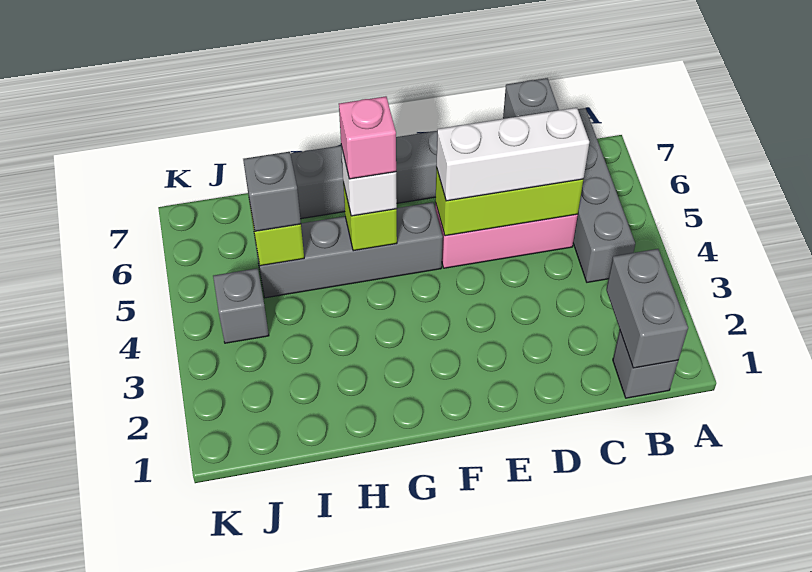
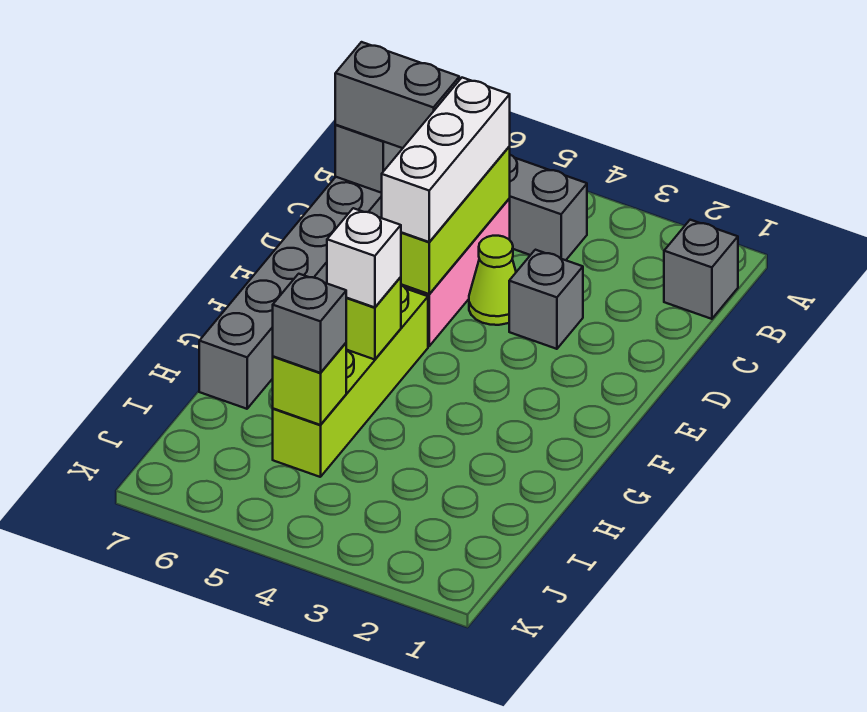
grey 1x2 brick [606,249,688,368] -> grey 1x2 brick moved to [335,42,459,148]
none -> lime 1x1 cone [469,236,516,325]
grey 1x4 brick [255,202,443,298] -> lime 1x4 brick [273,286,428,477]
pink 1x1 brick [339,96,396,179] -> none
grey 1x1 brick [213,268,269,343] -> grey 1x1 brick moved to [509,250,583,349]

